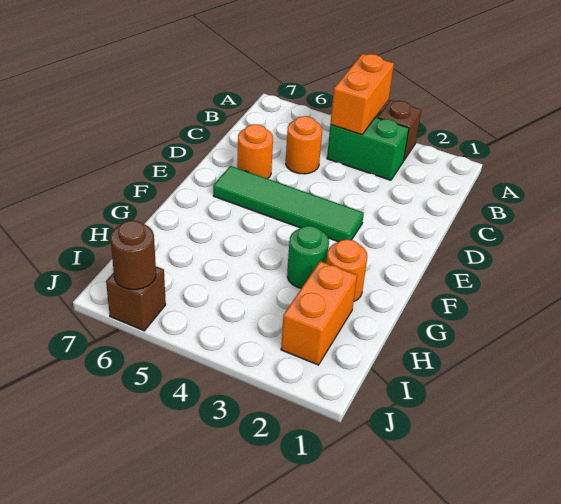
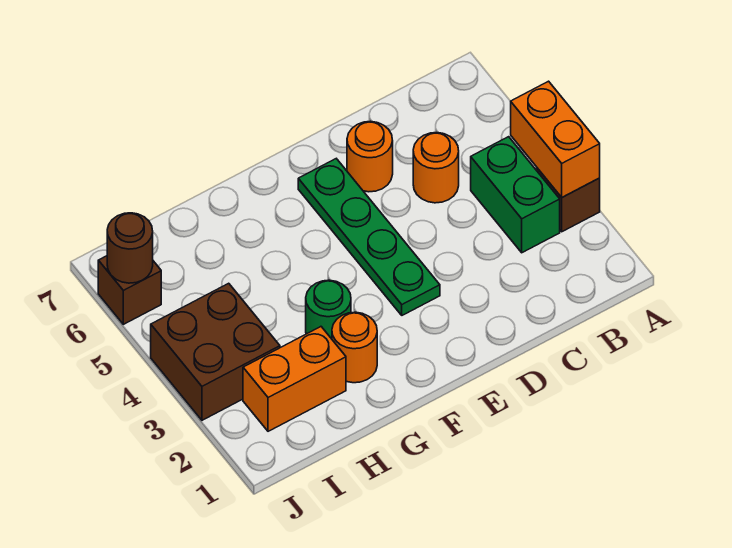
orange 1x2 brick [330,54,394,135] -> orange 1x2 brick turned to [511,81,600,197]
green 1x4 tile [213,166,364,242] -> green 1x4 plate [298,159,440,315]
none -> brown 2x2 brick [151,283,280,420]

